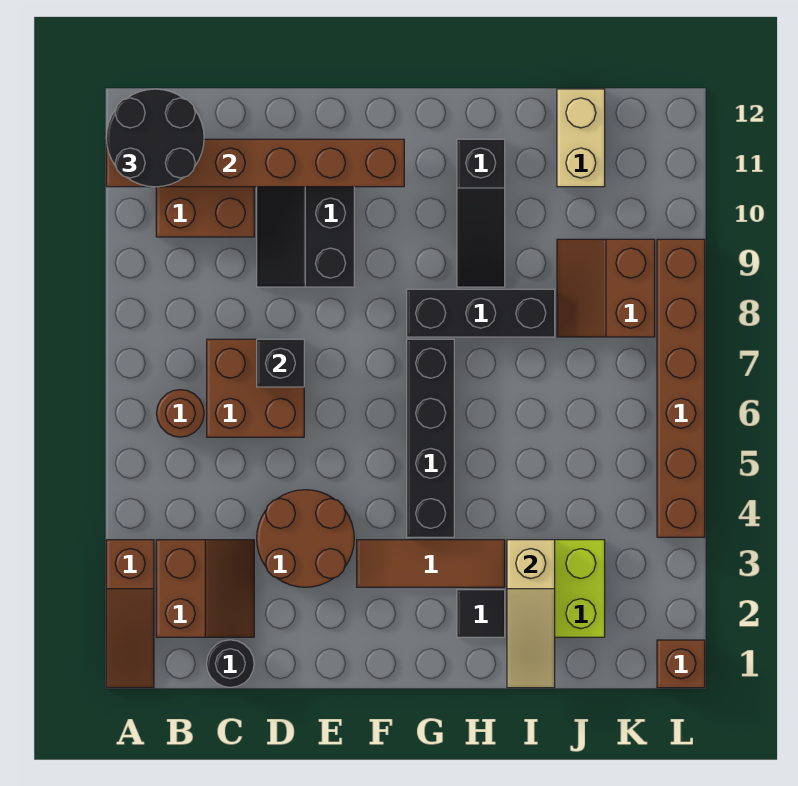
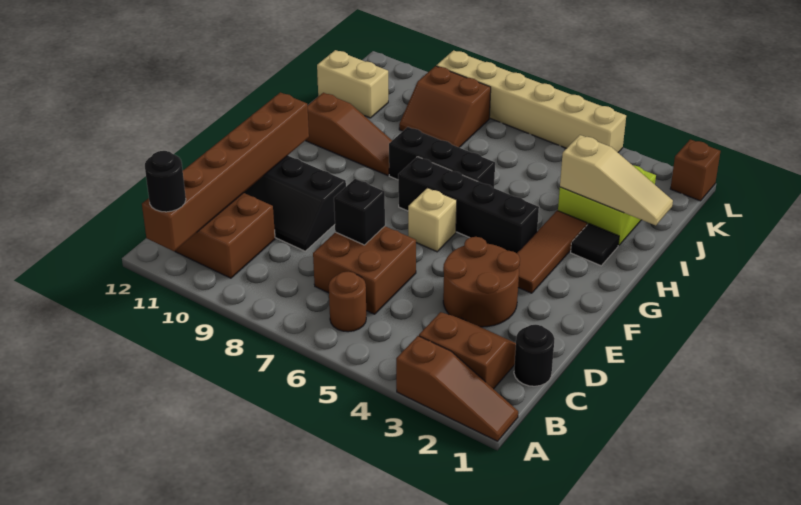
black 2x2 round brick [106,89,204,187] -> black 1x1 round brick [145,151,186,212]
none -> tan 1x1 brick [408,188,457,252]
black 1x3 brick [407,289,555,337] -> black 1x3 brick turned to [389,127,495,188]
black 1x3 slope [457,139,505,287] -> brown 1x3 slope [306,93,392,176]
brown 1x6 brick [657,239,705,537] -> tan 1x6 brick [436,50,626,152]

